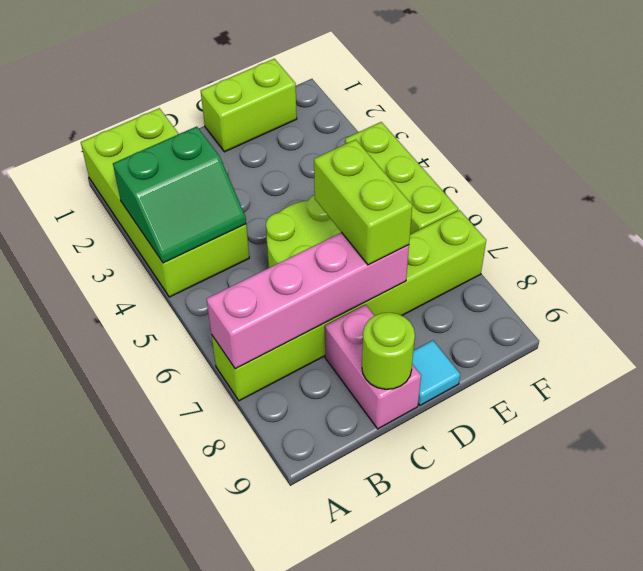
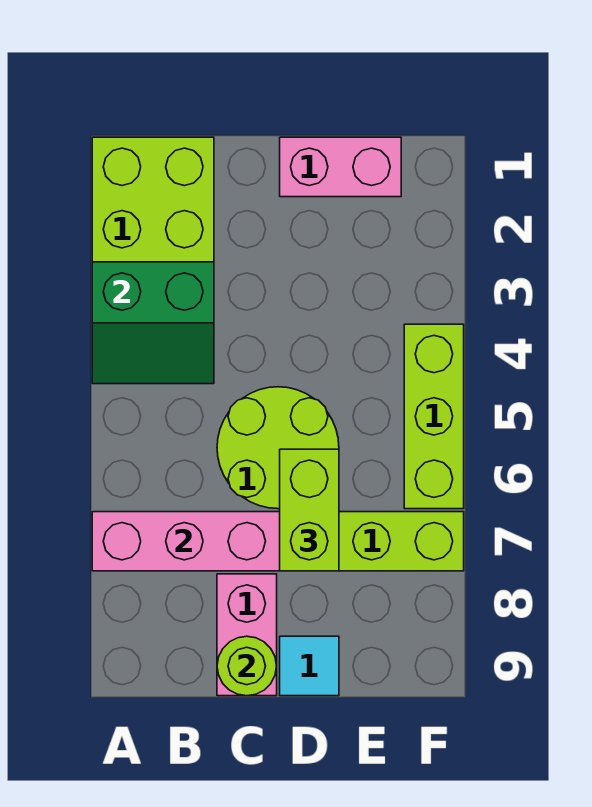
lime 1x2 brick [201,59,297,152] -> pink 1x2 brick [280,137,401,197]

